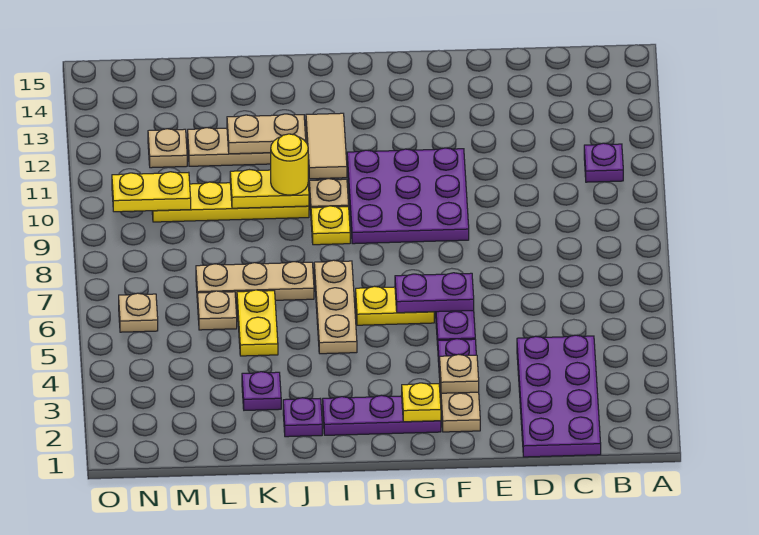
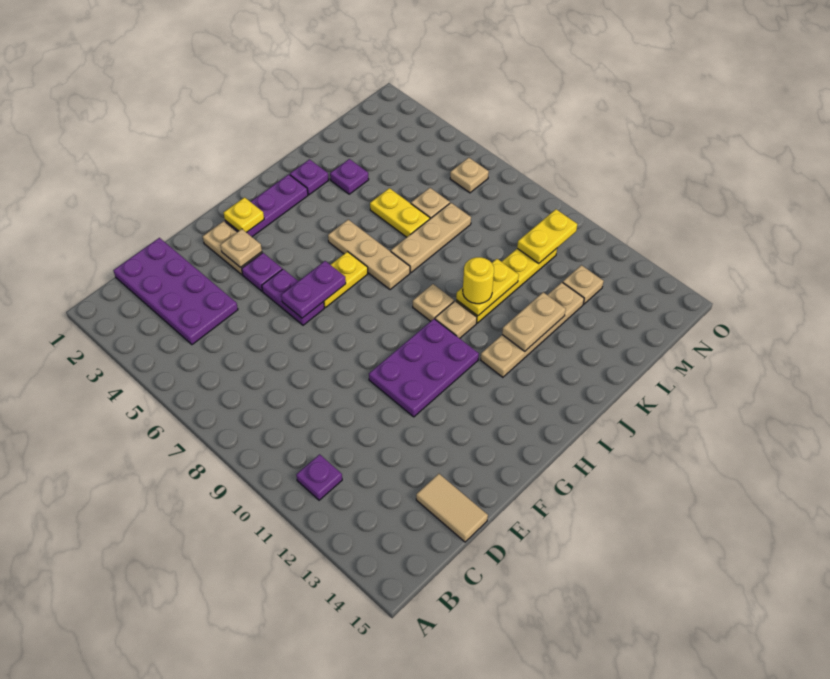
purple 3x3 plate [347,148,469,244] -> purple 2x3 plate [369,319,479,417]
yellow 1x1 plate [311,206,350,245] -> tan 1x1 plate [413,284,454,321]
tan 1x2 tile [306,113,347,179] -> tan 1x2 tile moved to [416,474,488,542]

